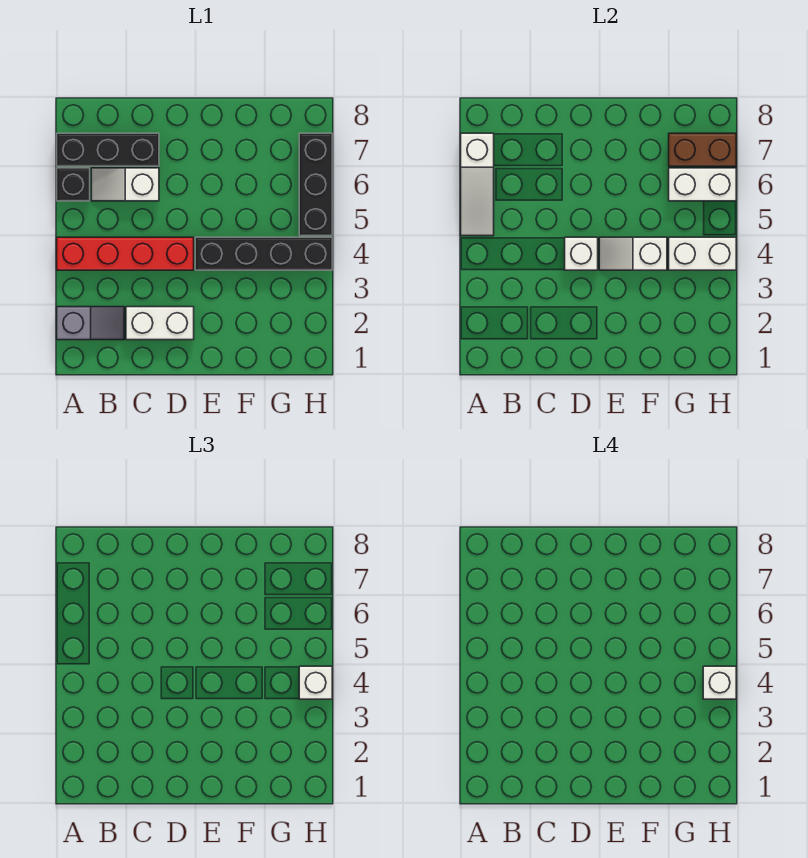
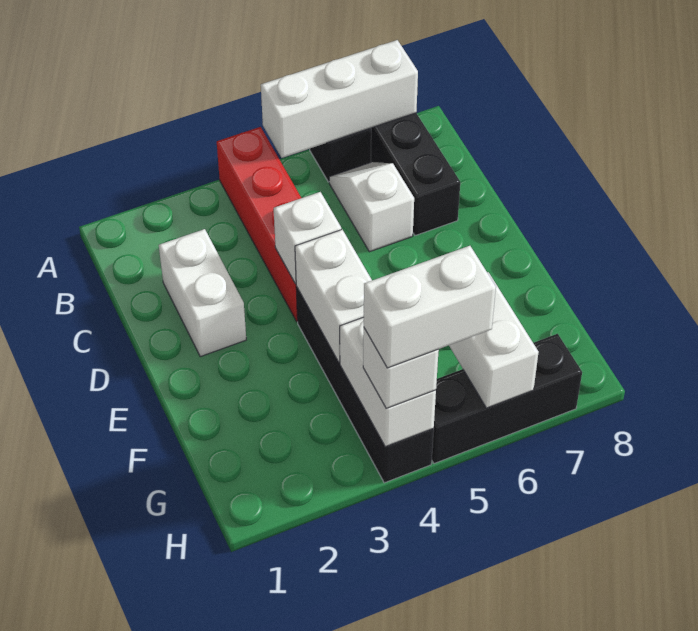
grey 1x2 slope [57,307,124,340] -> none
white 1x3 slope [461,133,494,236] -> white 1x3 brick [261,40,418,158]
white 1x2 slope [599,237,667,270] -> white 1x2 brick [295,230,372,363]
brown 1x2 brick [669,133,736,166] -> none
white 1x1 brick [703,666,736,699] -> white 1x2 brick [364,246,496,368]

